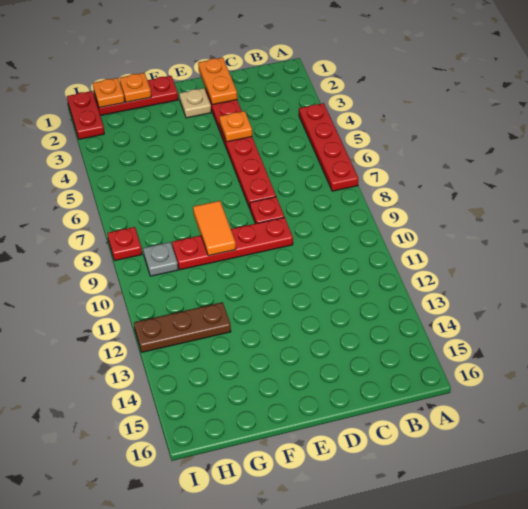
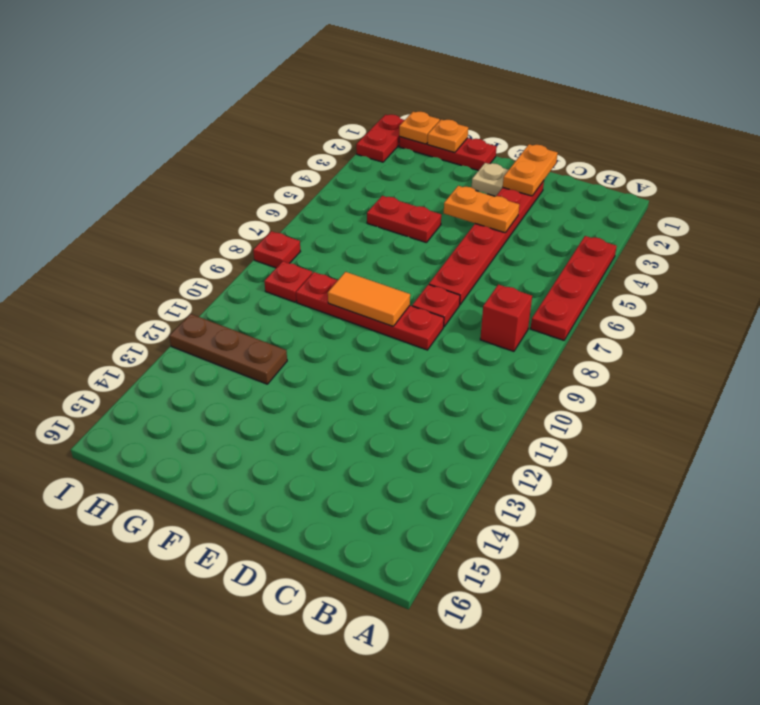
none -> red 1x1 brick [480,284,532,351]
orange 1x1 plate [219,111,252,142] -> orange 1x2 plate [444,186,519,233]
none -> red 1x2 plate [367,196,441,243]
orange 1x2 tile [193,201,236,256] -> orange 1x2 tile turned to [328,272,410,326]
grey 1x1 plate [143,242,178,276] -> red 1x1 plate [264,261,312,302]

